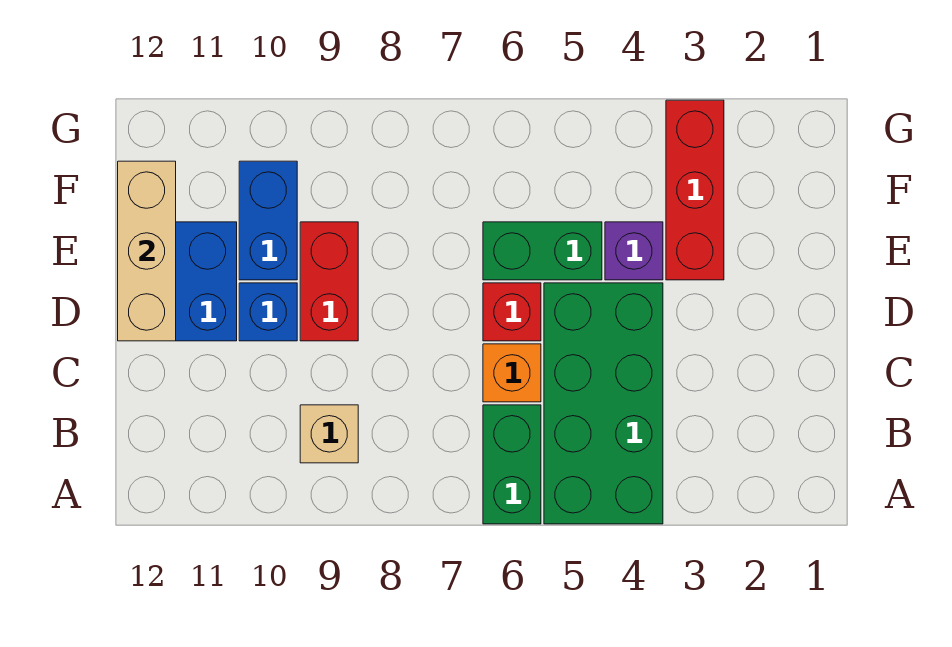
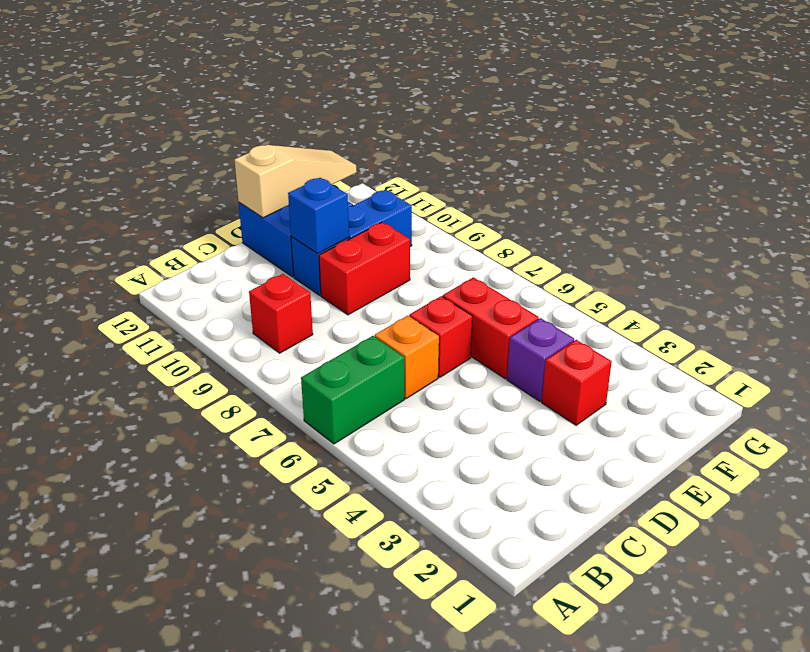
green 2x4 brick [544,283,663,524] -> none
tan 1x1 brick [300,405,358,463] -> red 1x1 brick [249,274,313,353]
none -> blue 1x1 brick [288,178,349,253]
tan 1x3 brick [118,161,176,341] -> tan 1x3 slope [234,145,357,218]
red 1x3 brick [666,100,724,280] -> red 1x1 brick [542,340,612,425]
green 1x2 brick [483,222,602,280] -> red 1x2 brick [443,277,539,379]

